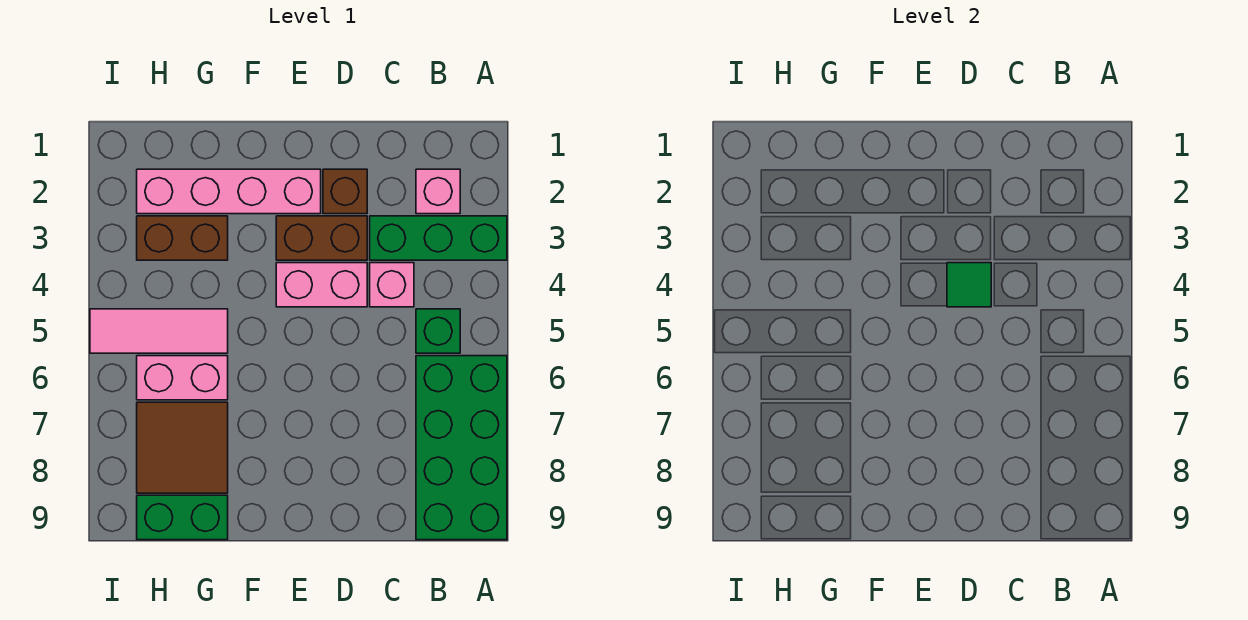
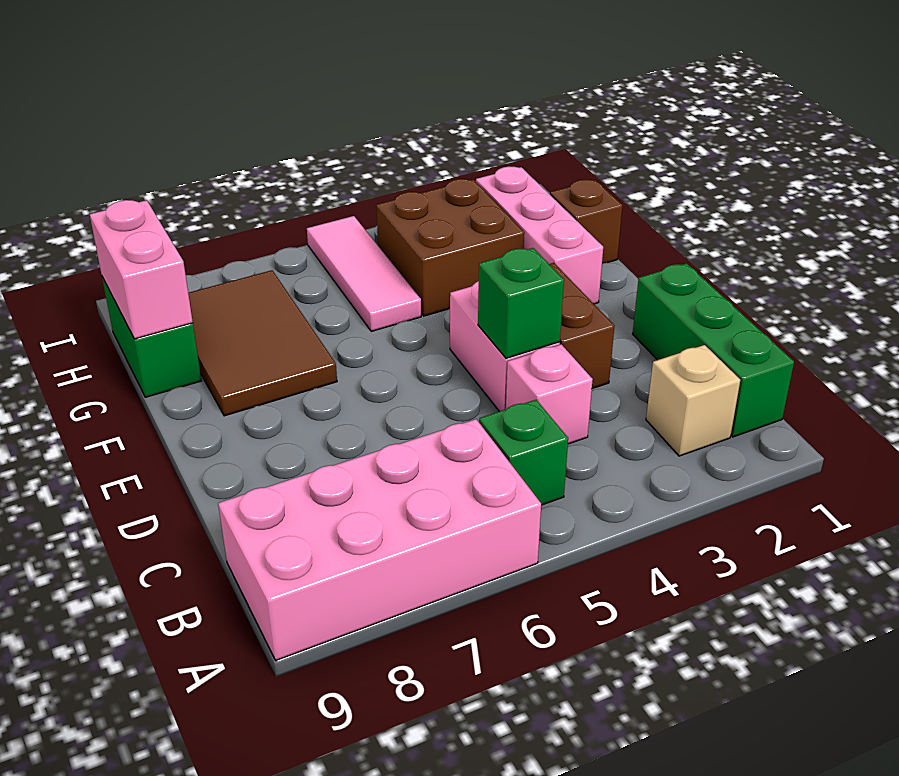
green 1x3 brick [370,216,507,260] -> green 1x3 brick moved to [633,263,794,437]
green 2x4 brick [416,356,507,540] -> pink 2x4 brick [218,419,541,660]
pink 1x1 brick [416,169,460,214] -> tan 1x1 brick [646,345,740,456]
brown 1x1 brick [323,169,367,214] -> brown 1x1 brick moved to [550,180,622,263]
green 1x1 tile [947,263,991,307] -> green 1x1 brick [478,248,564,358]
pink 1x4 brick [137,169,321,214] -> pink 1x3 brick [476,167,603,304]
brown 1x2 brick [137,216,228,260] -> brown 2x2 brick [376,179,524,316]
pink 1x2 brick [137,356,228,400] -> pink 1x2 brick moved to [90,200,193,339]
brown 2x2 tile [137,402,228,493] -> brown 2x3 tile [188,270,337,416]

